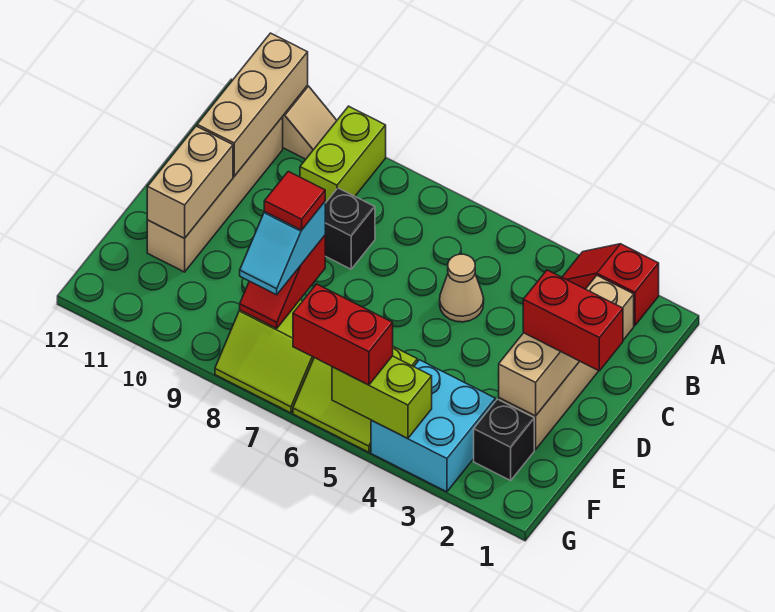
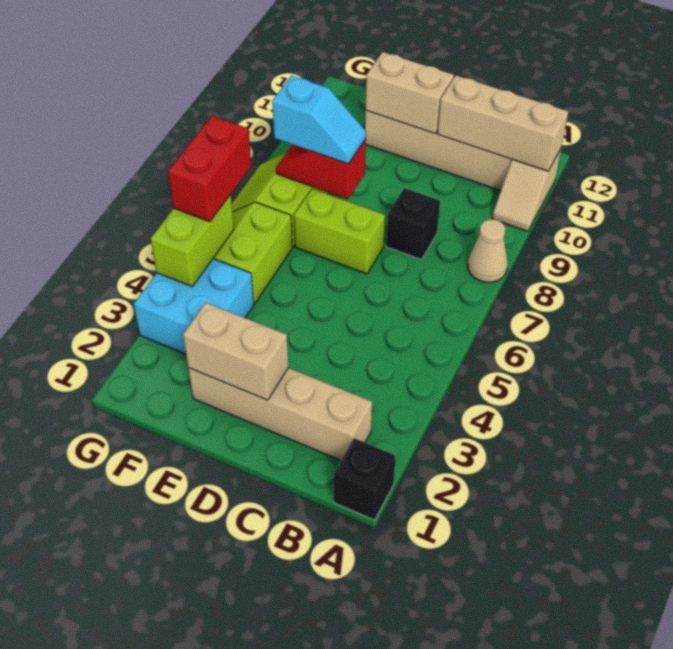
red 1x2 slope [562,244,659,326] -> none
lime 1x2 brick [300,106,386,203] -> lime 1x2 brick moved to [294,189,385,274]
tan 1x1 cone [440,254,484,322] -> tan 1x1 cone moved to [468,219,508,282]
red 1x2 brick [523,270,623,371] -> none
cyan 1x2 slope [240,202,325,295] -> cyan 1x2 slope turned to [272,76,366,164]
red 1x1 tile [264,171,325,230] -> none
black 1x1 brick [474,399,534,480] -> black 1x1 brick moved to [334,438,396,520]

